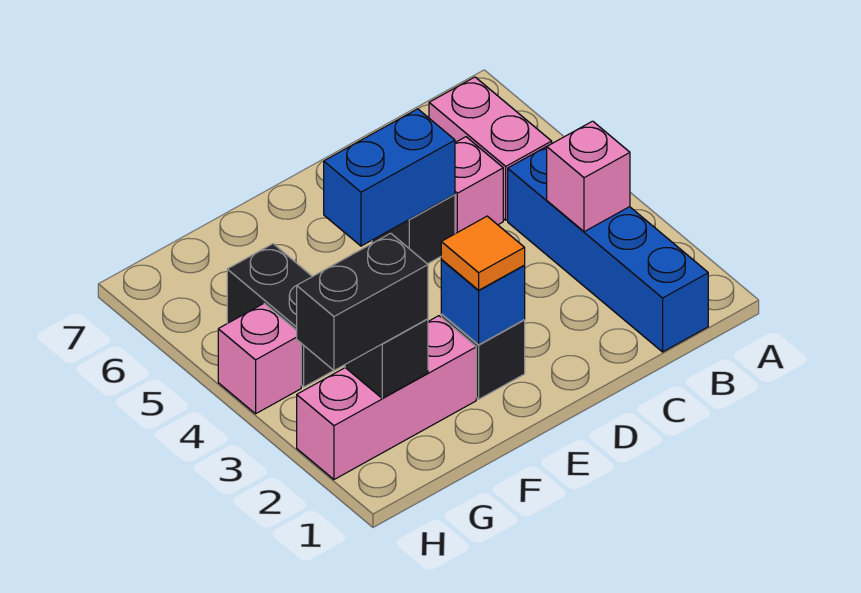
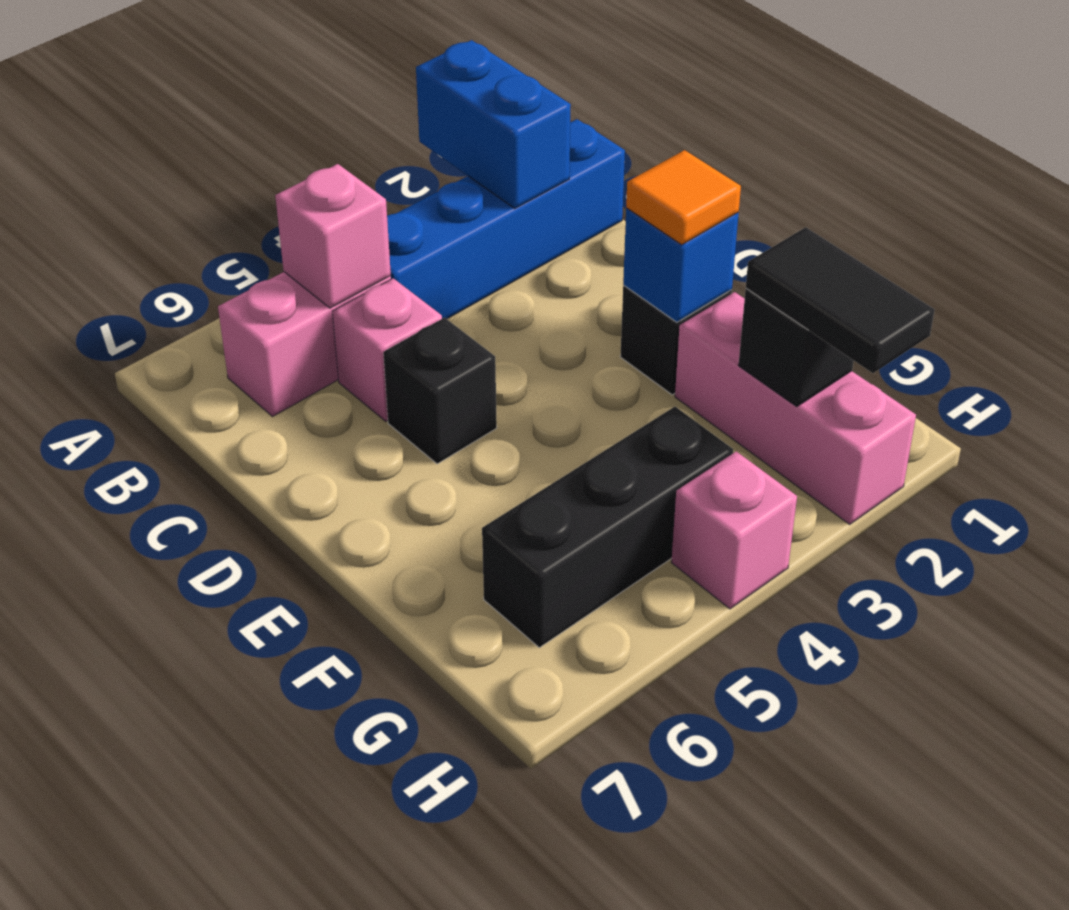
pink 1x1 brick [547,121,630,232] -> pink 1x1 brick moved to [275,164,391,308]
blue 1x2 brick [324,109,455,246] -> blue 1x2 brick moved to [416,40,571,208]
black 1x2 brick [297,233,428,370] -> black 1x2 tile [746,227,935,373]
black 1x2 brick [227,244,334,387] -> black 1x3 brick [482,407,733,648]

